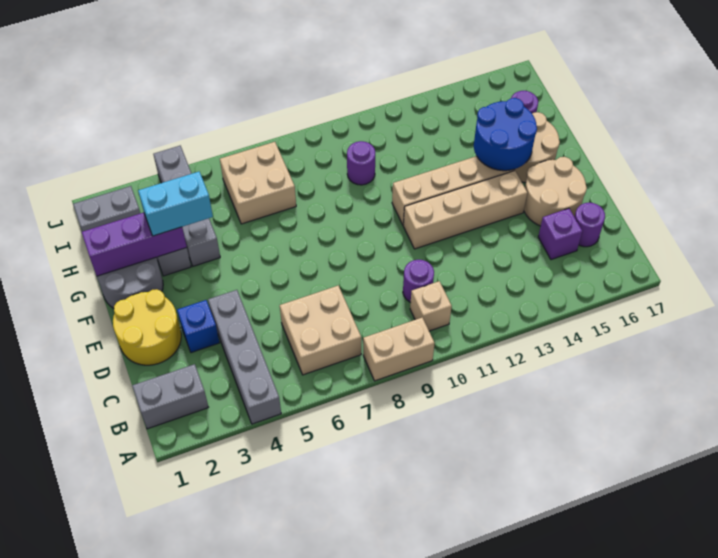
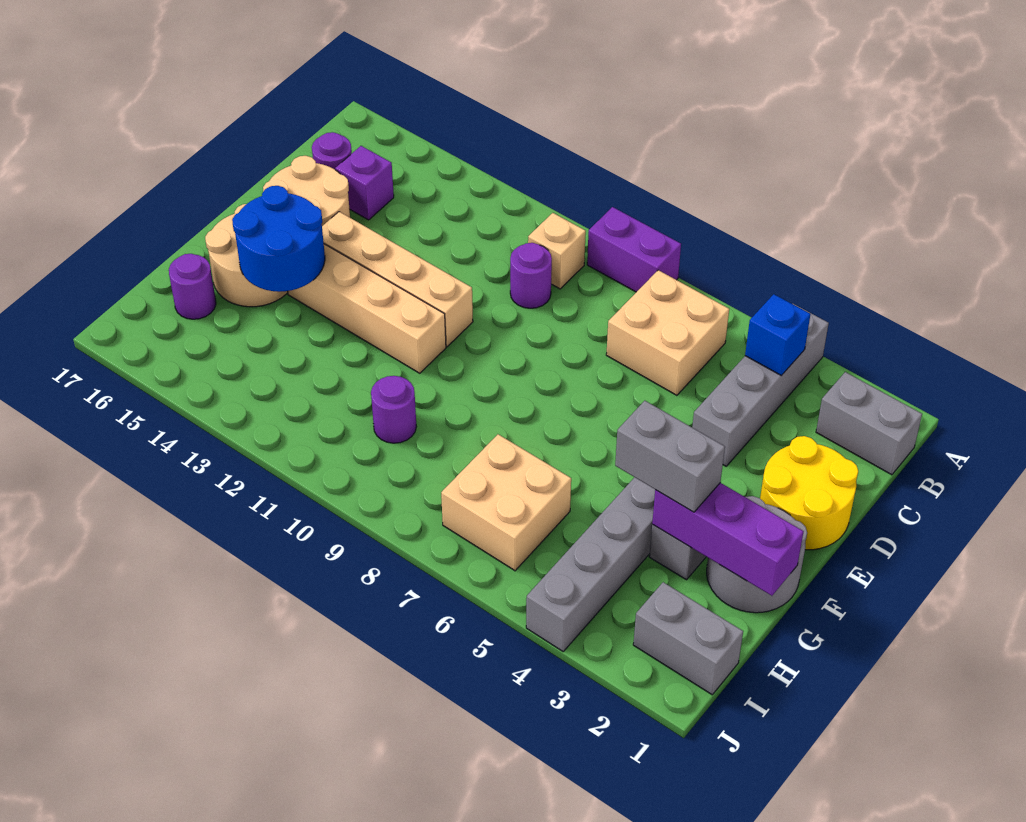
tan 1x2 brick [363,318,435,381] -> purple 1x2 brick [587,207,681,292]
blue 1x1 brick [177,300,220,353] -> blue 1x1 brick moved to [745,294,810,376]
cyan 1x2 brick [138,172,213,236] -> grey 1x2 brick [615,401,725,512]

